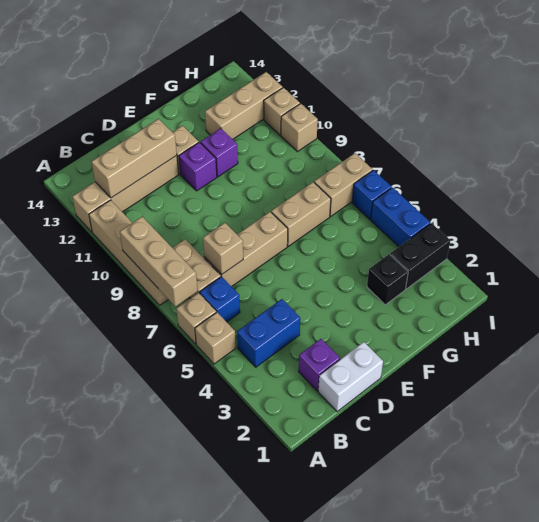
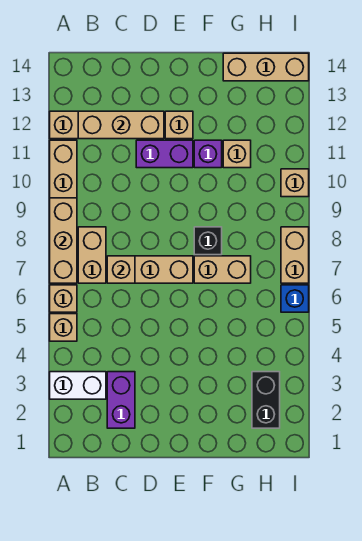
blue 1x2 brick [237,299,300,367] -> none
blue 1x1 brick [200,277,240,322] -> none
white 1x2 brick [318,342,383,412] -> white 1x2 brick moved to [50,372,106,399]
purple 1x1 brick [299,339,340,391] -> purple 1x2 brick [107,372,135,428]
purple 1x1 brick [179,142,217,191] -> purple 1x2 brick [136,140,193,168]
black 1x1 brick [367,254,408,305] -> black 1x1 brick moved to [194,227,222,255]
tan 1x3 brick [205,72,283,139] -> tan 1x3 brick moved to [223,53,309,81]
black 1x2 brick [390,223,450,289] -> black 1x2 brick turned to [252,372,280,428]
tan 1x2 brick [314,153,373,216] -> tan 1x2 brick turned to [281,227,309,283]
blue 1x2 brick [371,188,430,247] -> none
tan 1x1 brick [264,88,300,135] -> tan 1x1 brick moved to [223,140,251,168]

